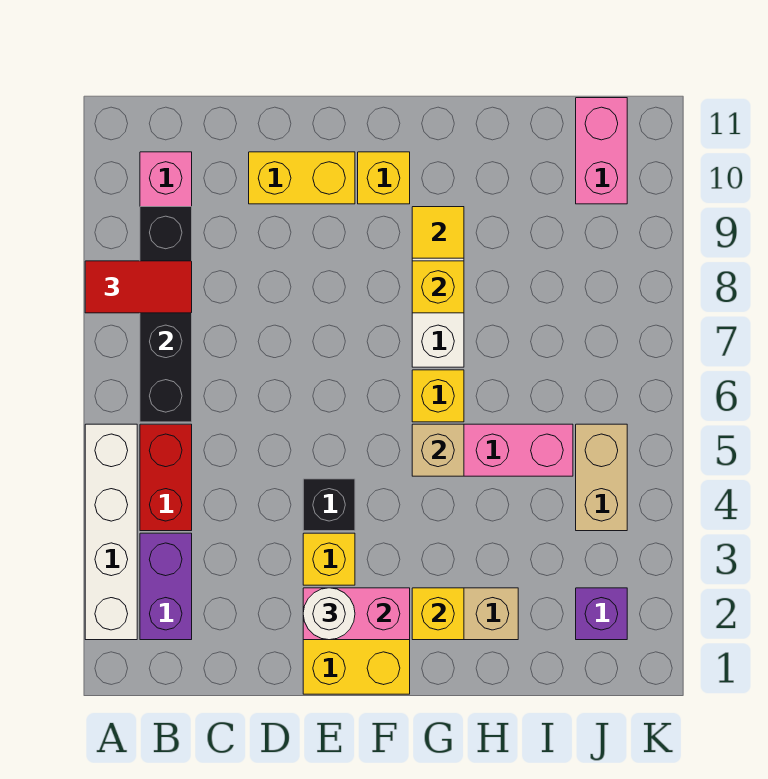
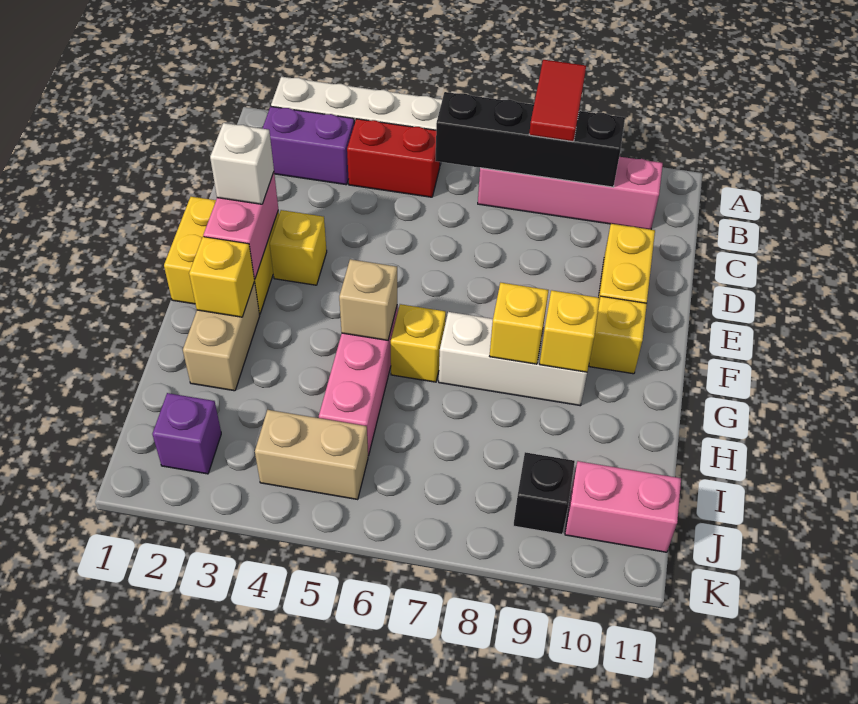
white 1x1 round brick [303,588,355,640] -> white 1x1 brick [210,123,274,204]
black 1x1 brick [303,479,355,531] -> black 1x1 brick moved to [513,452,575,534]
yellow 1x1 tile [412,207,464,258] -> yellow 1x1 brick [540,290,600,372]

